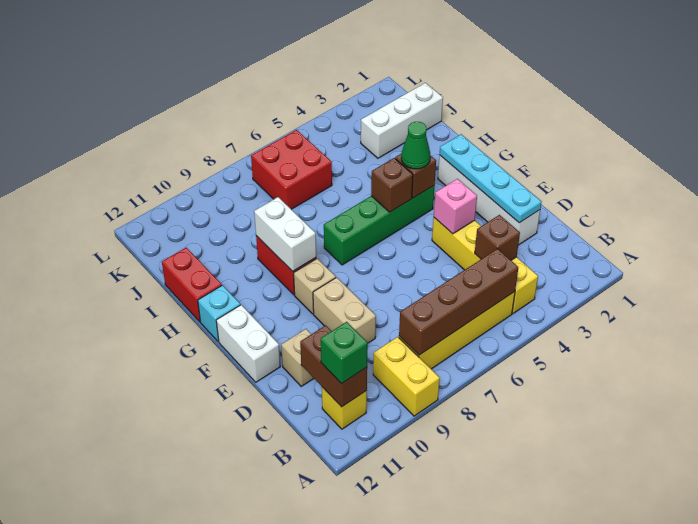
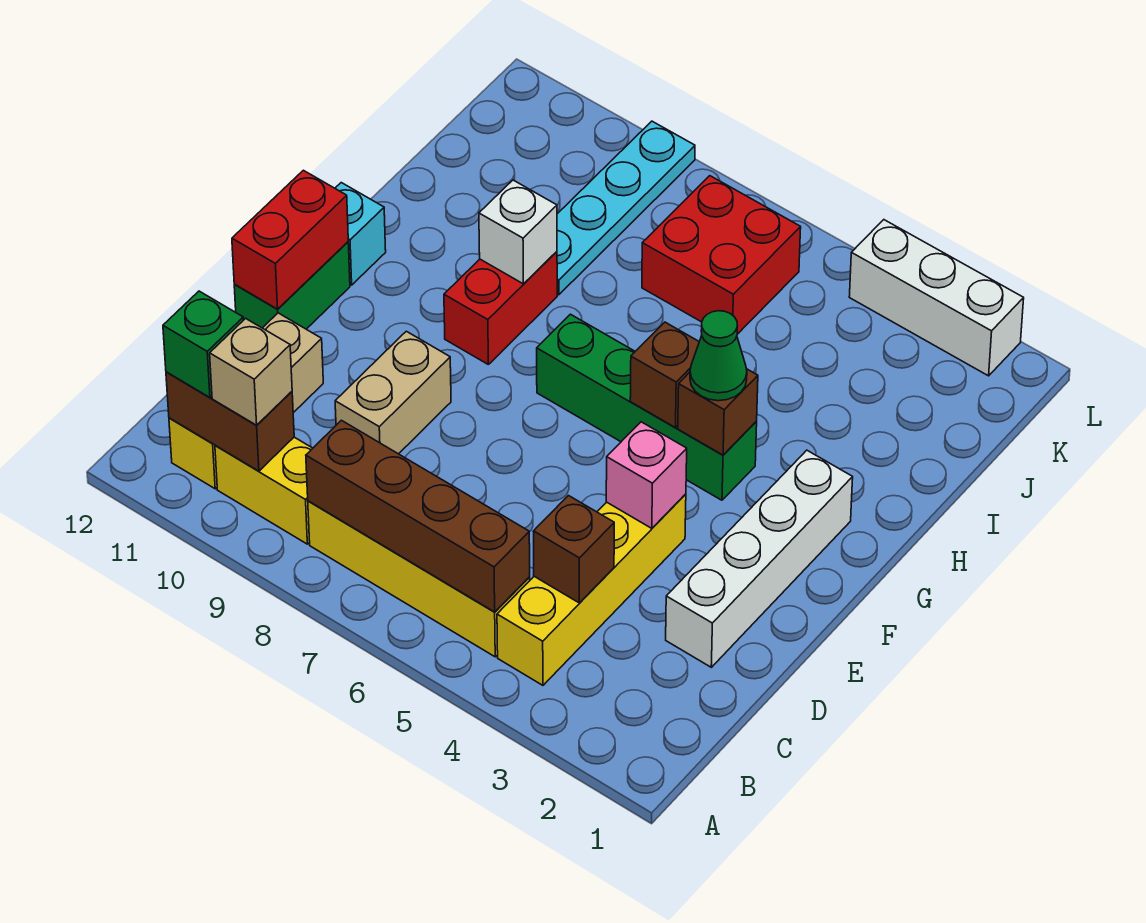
yellow 1x2 brick [373,337,440,416] -> yellow 1x2 brick turned to [215,437,313,544]
brown 1x2 brick [300,325,367,407] -> brown 1x2 brick turned to [166,372,294,471]
cyan 1x4 plate [440,134,541,223] -> cyan 1x4 plate moved to [557,121,695,295]
white 1x2 brick [216,305,280,382] -> green 1x2 brick [234,242,350,329]
tan 1x1 brick [294,259,336,314] -> tan 1x1 brick moved to [210,318,292,425]
white 1x2 brick [254,197,316,271] -> white 1x1 brick [479,180,557,284]
red 1x2 brick [162,248,222,322] -> red 1x2 brick moved to [232,170,348,309]
white 1x3 brick [361,83,443,158] -> white 1x3 brick moved to [849,220,1024,376]

